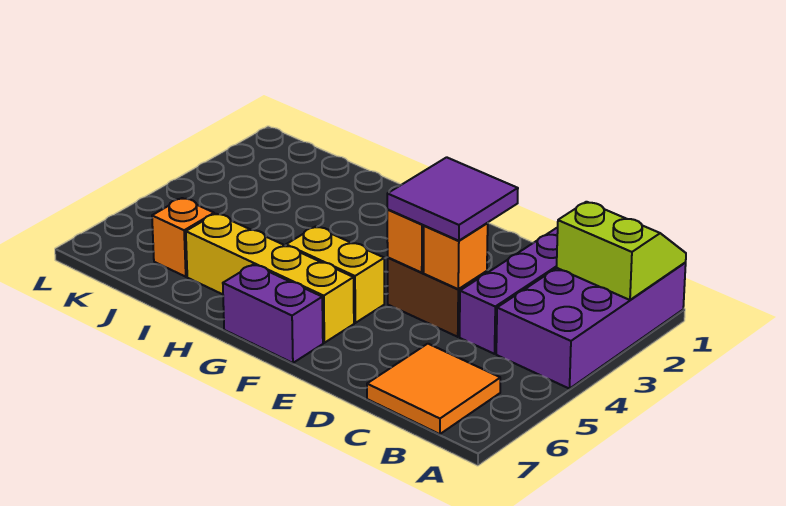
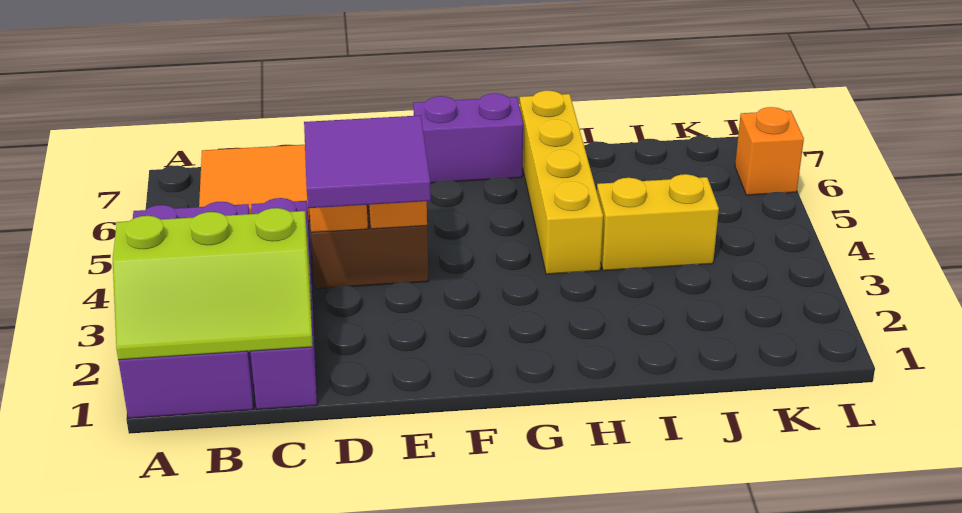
lime 2x2 slope [557,202,686,300] -> lime 2x3 slope [113,208,313,360]
yellow 1x2 brick [286,227,384,323] -> yellow 1x2 brick moved to [597,174,719,271]
yellow 1x4 brick [186,214,354,343] -> yellow 1x4 brick turned to [519,91,603,274]
orange 1x1 brick [152,198,214,277] -> orange 1x1 brick moved to [735,107,804,195]

